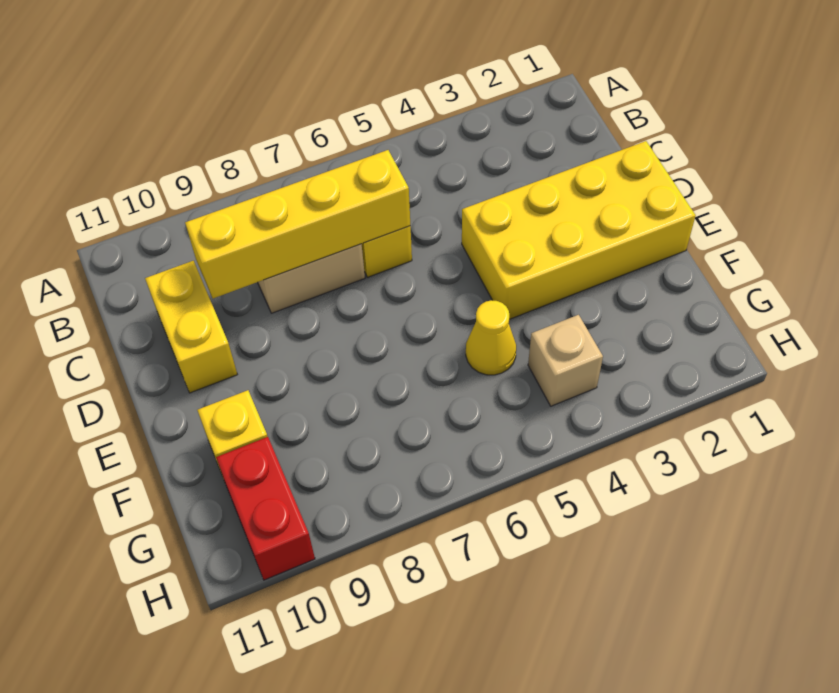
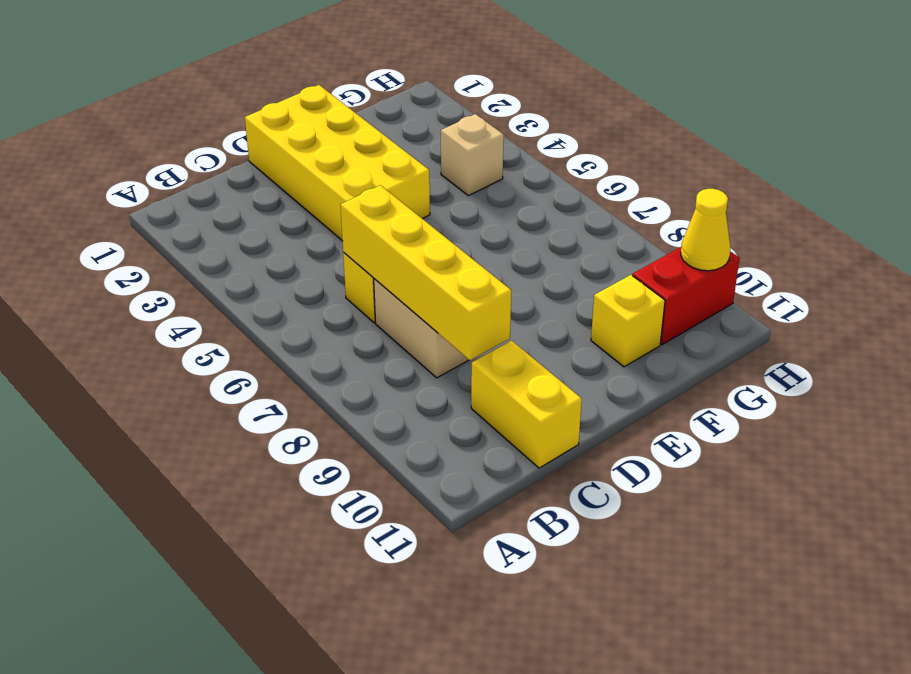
yellow 1x2 brick [145,261,237,393] -> yellow 1x2 brick turned to [471,341,582,468]
yellow 1x1 cone [466,300,516,375] -> yellow 1x1 cone moved to [681,189,730,271]

